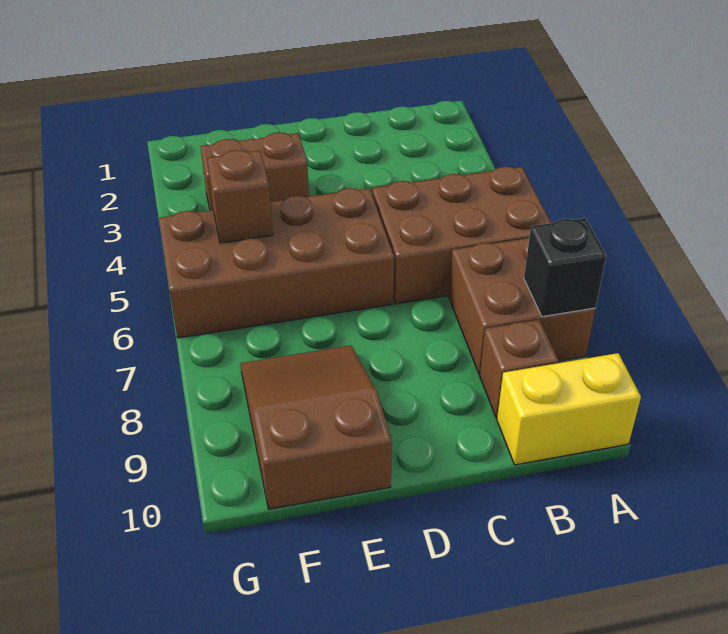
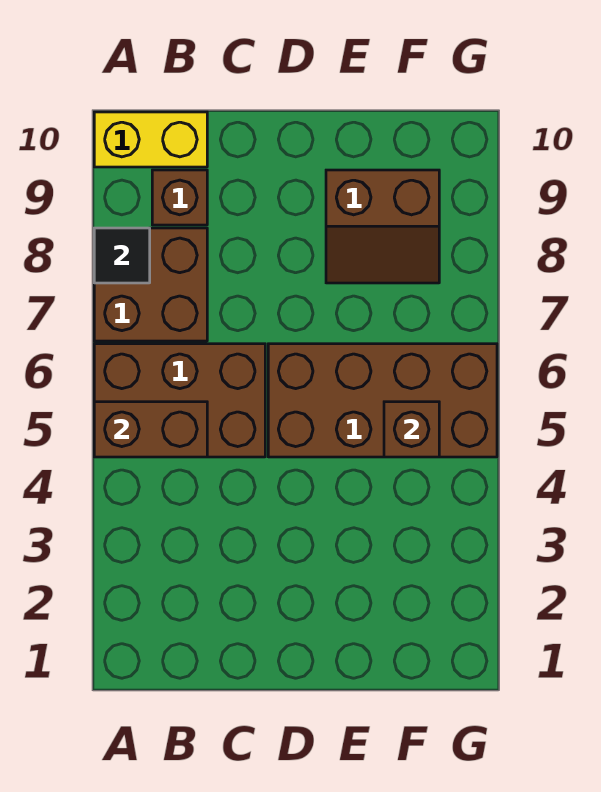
black 1x1 brick [524,218,606,317] -> black 1x1 tile [94,228,150,283]
brown 1x2 brick [201,132,309,210] -> brown 1x2 brick moved to [94,402,207,457]
brown 2x3 slope [241,345,392,509] -> brown 2x2 slope [326,170,439,283]

